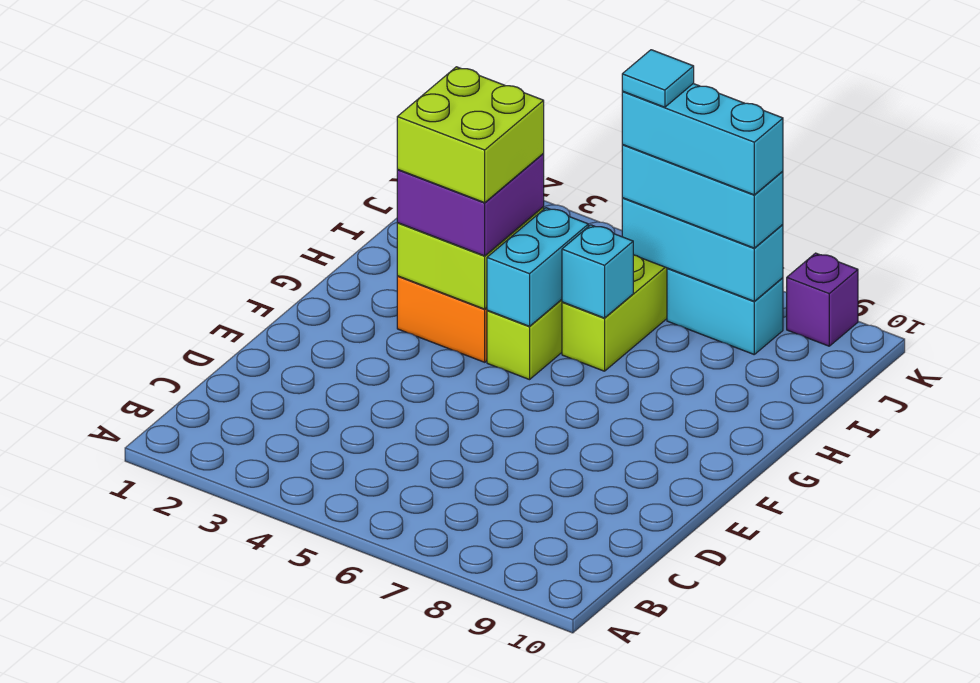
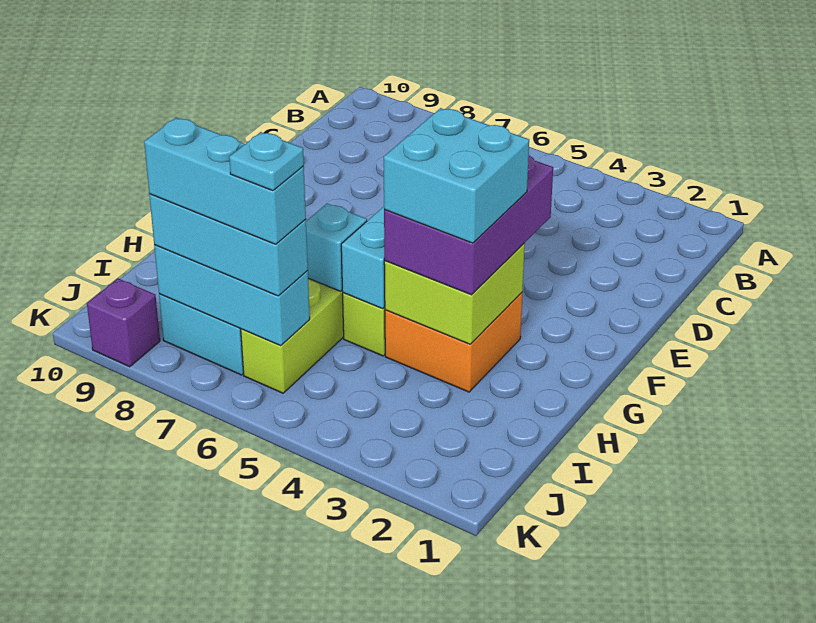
purple 2x2 brick [397,153,544,256] -> purple 2x3 brick [384,156,553,295]
lime 2x2 brick [397,67,544,203] -> cyan 2x2 brick [384,108,529,243]
cyan 1x1 tile [622,50,694,107] -> cyan 1x1 plate [229,132,304,191]

